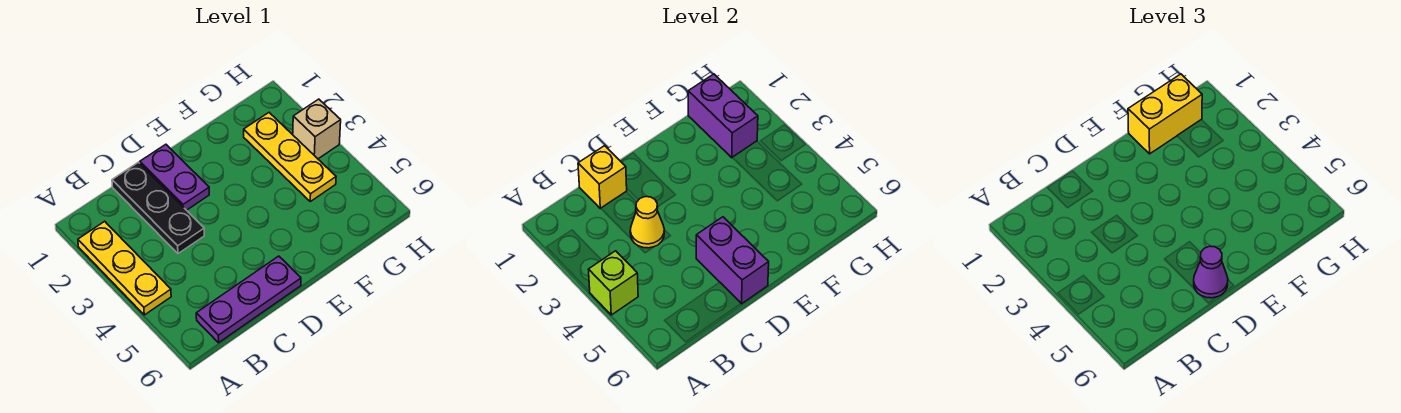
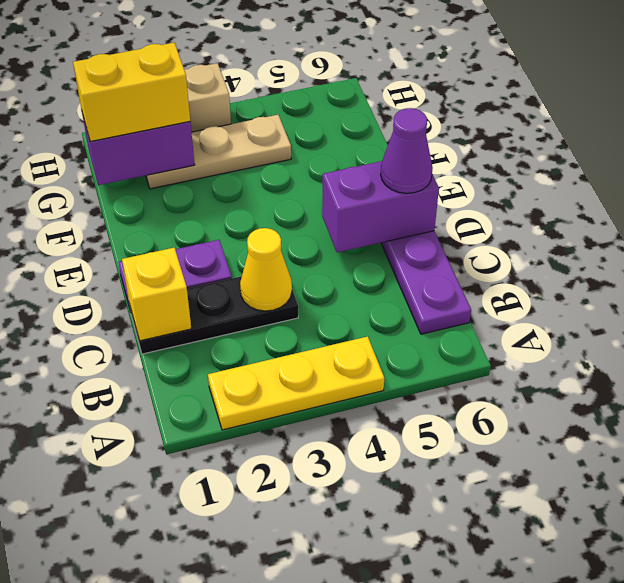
lime 1x1 brick [588,251,638,315] -> none
yellow 1x2 brick [1128,74,1202,154] -> yellow 1x2 brick turned to [73,43,190,142]
yellow 1x3 plate [244,113,336,201] -> tan 1x3 plate [146,115,291,189]

